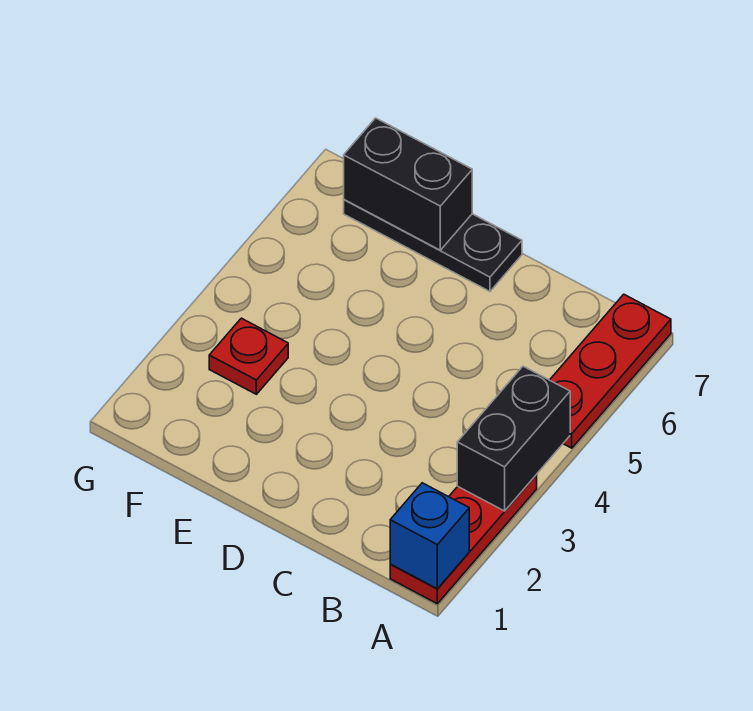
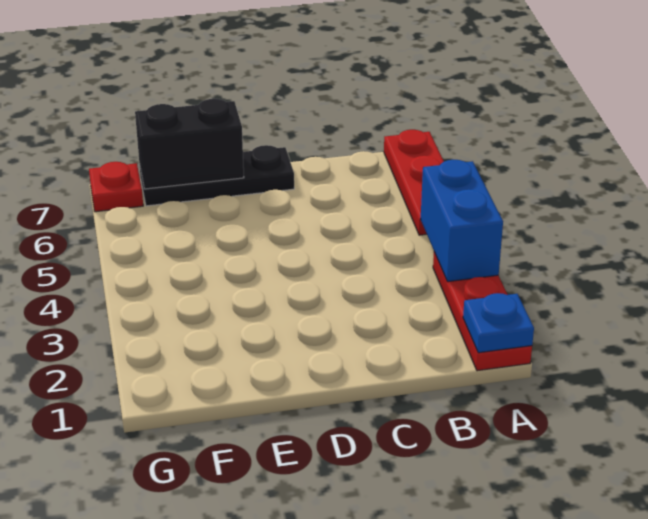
blue 1x1 brick [390,483,469,589] -> blue 1x1 plate [463,293,534,353]
black 1x2 brick [457,366,570,511] -> blue 1x2 brick [421,160,503,282]
red 1x1 plate [209,318,288,394] -> red 1x1 plate moved to [89,162,143,212]

